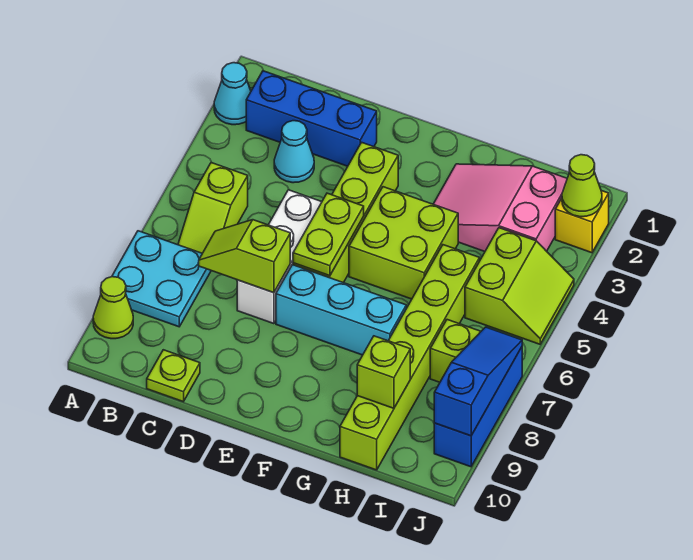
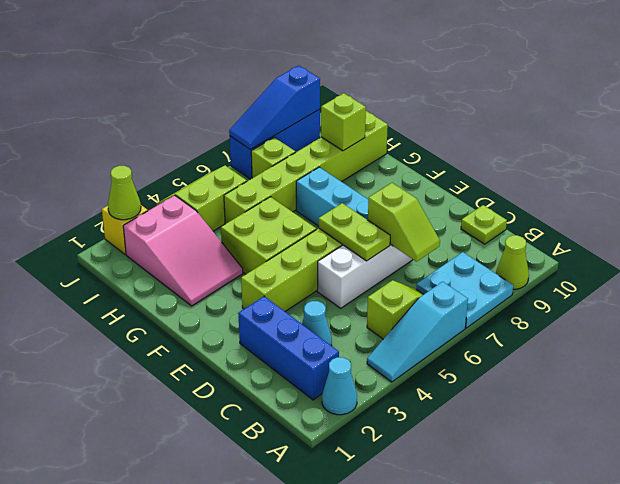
none -> cyan 1x3 slope [367,282,468,382]
lime 1x2 plate [293,193,364,276] -> lime 1x2 plate turned to [319,203,390,261]

